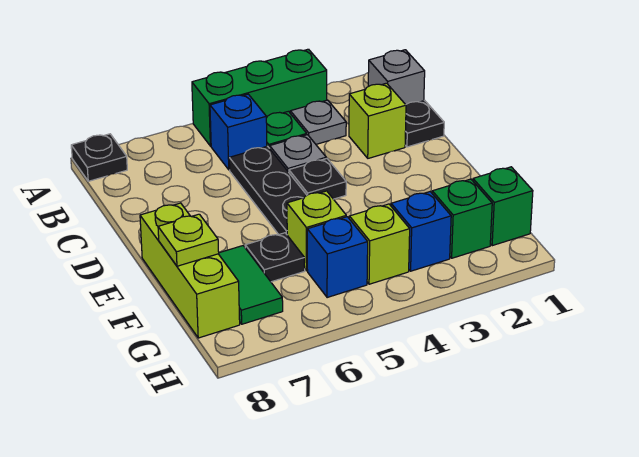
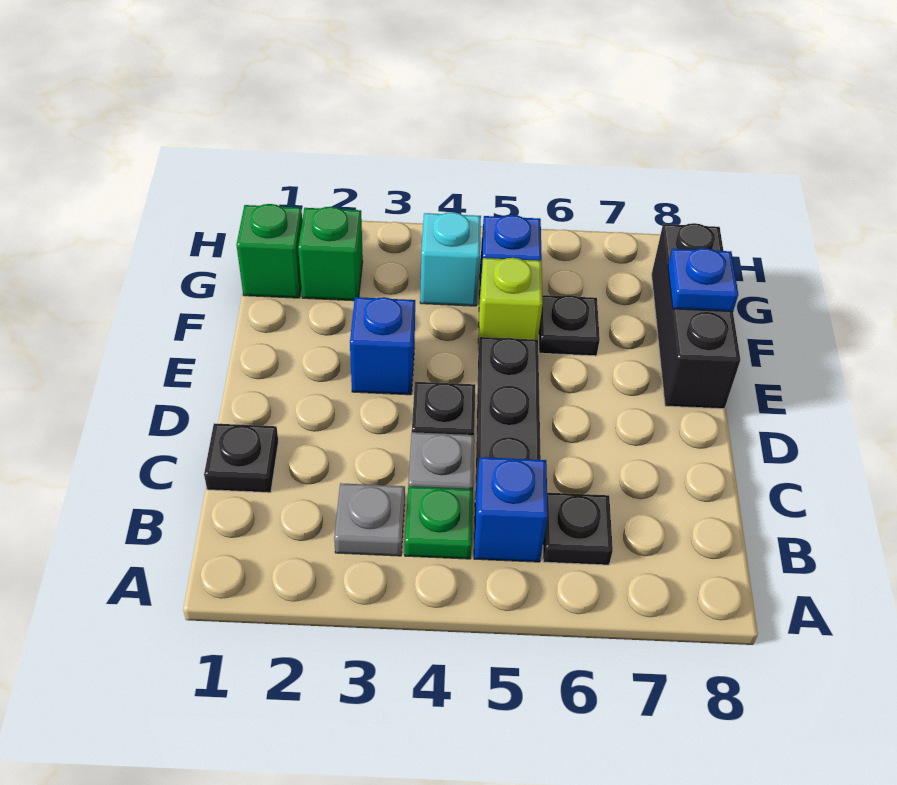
green 1x3 brick [192,49,327,146] -> none
black 1x1 plate [71,134,127,181] -> black 1x1 plate moved to [543,493,613,565]
grey 1x1 brick [368,50,425,105] -> none
lime 1x1 brick [349,83,406,158] -> none
lime 1x3 brick [140,203,240,338] -> black 1x3 brick [652,223,740,409]
green 1x2 tile [219,246,283,324] -> none
lime 1x1 plate [158,214,219,266] -> blue 1x1 plate [668,248,738,312]
blue 1x1 brick [391,192,451,271] -> blue 1x1 brick moved to [350,297,415,395]
lime 1x1 brick [349,204,410,284] -> cyan 1x1 brick [420,212,481,306]

